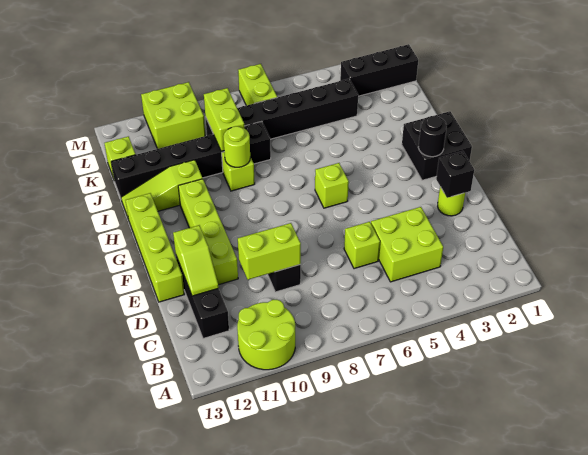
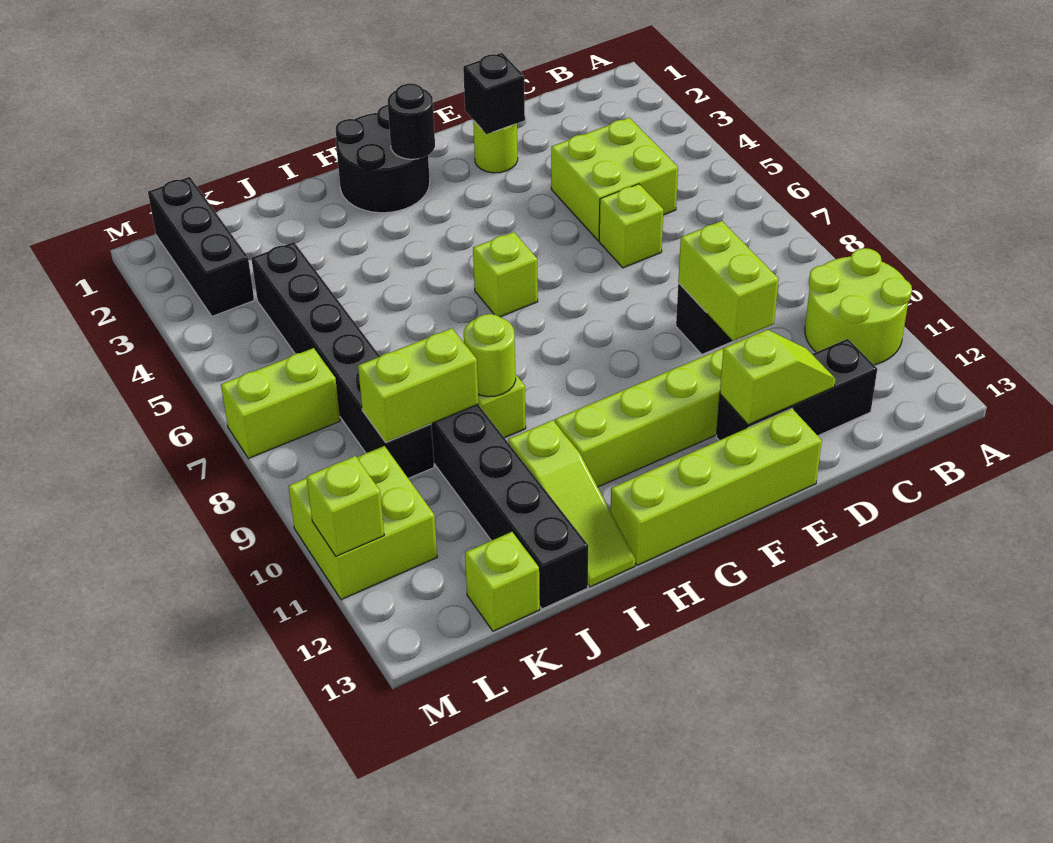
black 2x2 brick [402,111,472,180] -> black 2x2 round brick [336,105,430,213]
none -> lime 1x1 brick [306,456,384,556]

